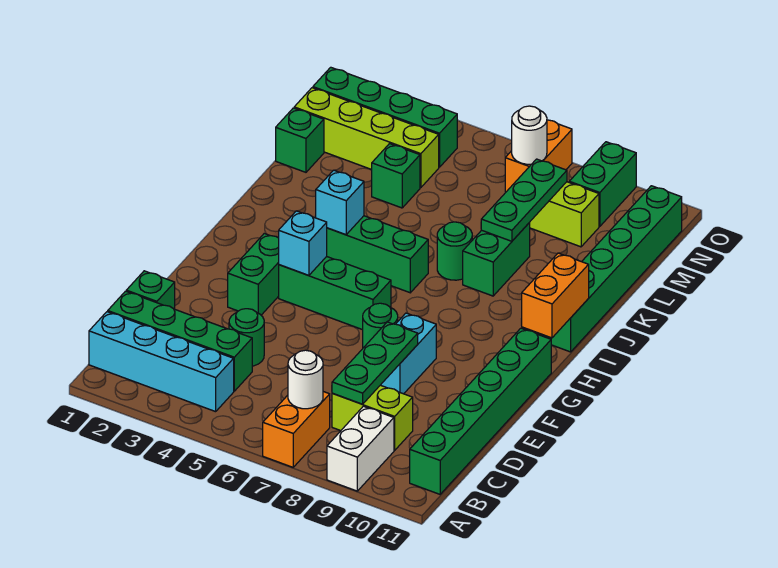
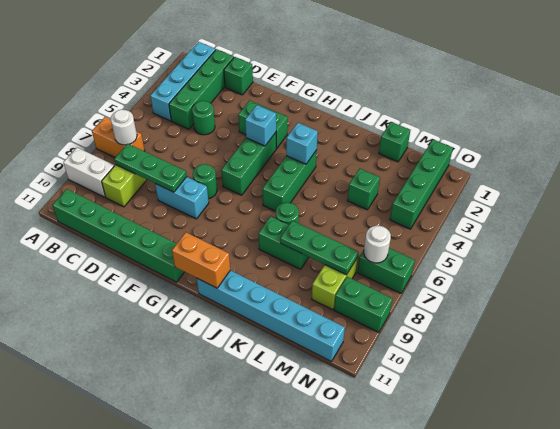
green 1x6 brick [540,186,682,352] -> cyan 1x6 brick [197,270,345,361]
lime 1x4 brick [294,88,439,188] -> none
orange 1x2 brick [505,120,572,192] -> green 1x2 brick [357,248,415,293]

